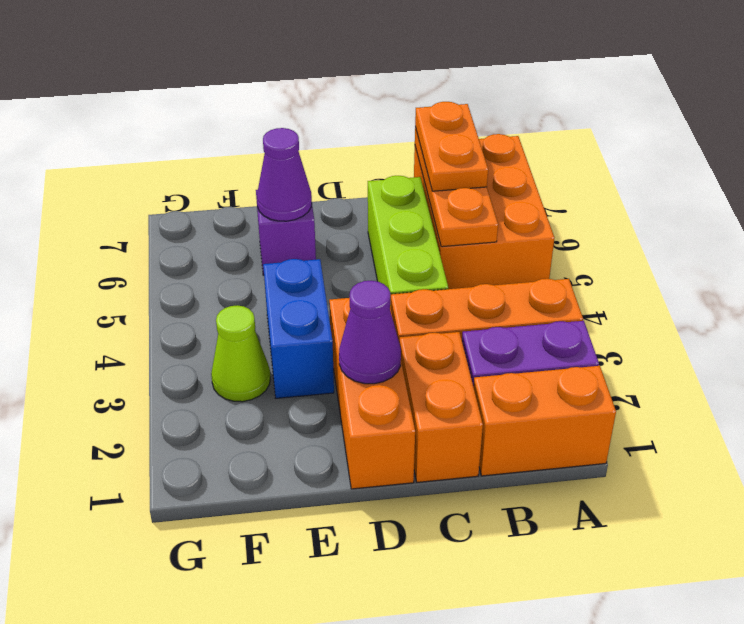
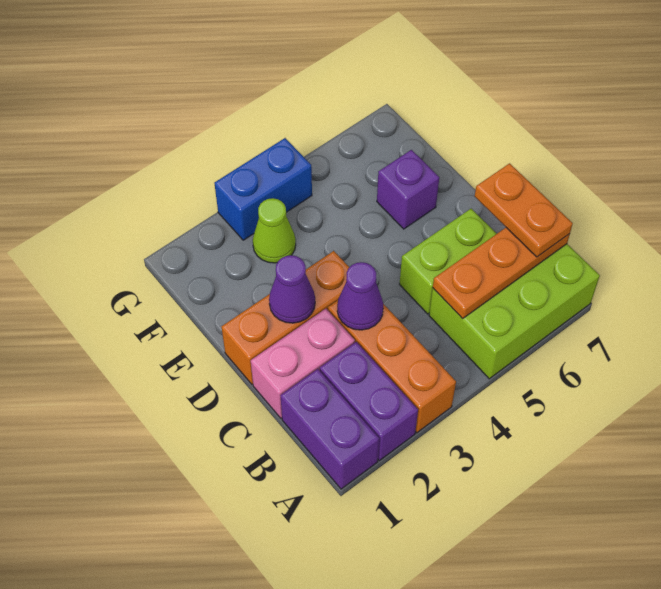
orange 1x2 brick [473,366,616,476] -> purple 1x2 brick [281,369,379,489]
orange 2x3 brick [414,134,554,289] -> lime 2x3 brick [429,244,600,379]
orange 1x2 plate [415,102,488,191] -> orange 1x2 plate turned to [475,163,573,257]
orange 1x2 brick [399,332,483,482] -> pink 1x2 brick [251,309,355,418]
lime 1x3 brick [368,176,448,307] -> lime 1x2 brick [399,209,497,314]
blue 1x2 brick [263,259,334,398] -> blue 1x2 brick moved to [214,138,312,240]
purple 1x1 cone [257,128,312,221] -> purple 1x1 cone moved to [337,262,383,330]

